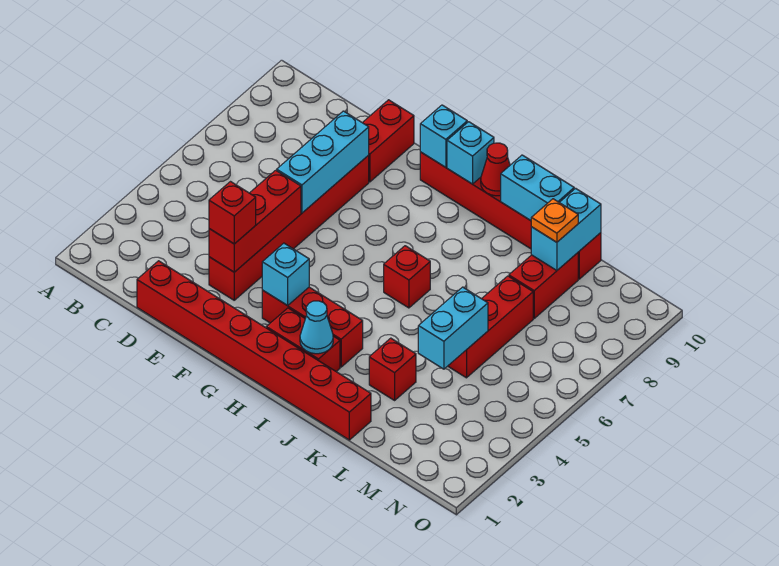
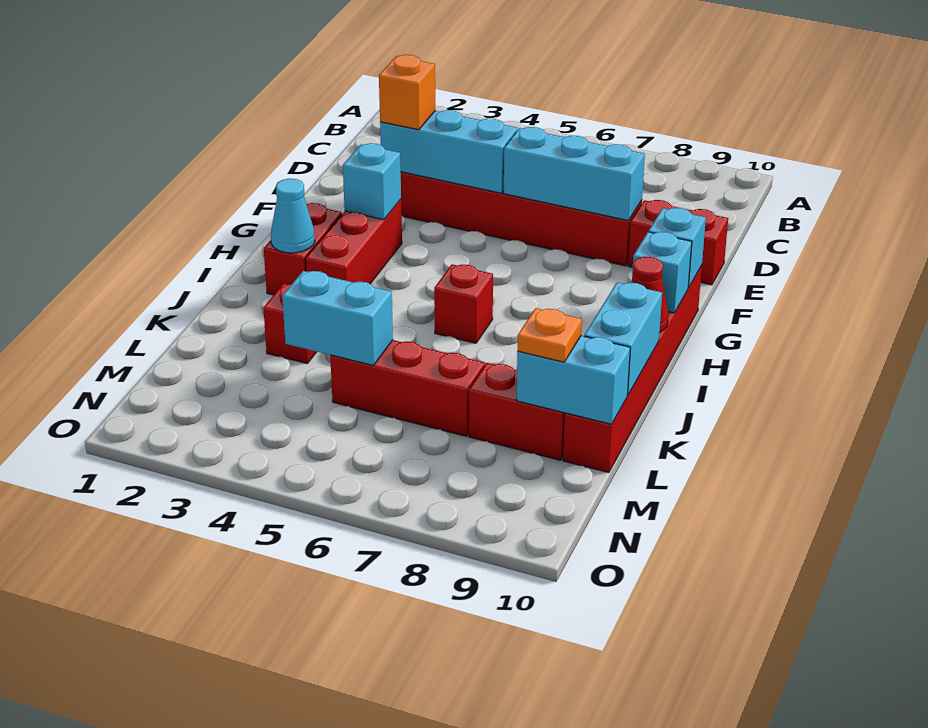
red 1x8 brick [137,261,371,440] -> none
red 1x3 brick [209,170,301,272] -> cyan 1x3 brick [380,110,518,193]
red 1x1 brick [209,182,256,244] -> orange 1x1 brick [379,55,435,130]

